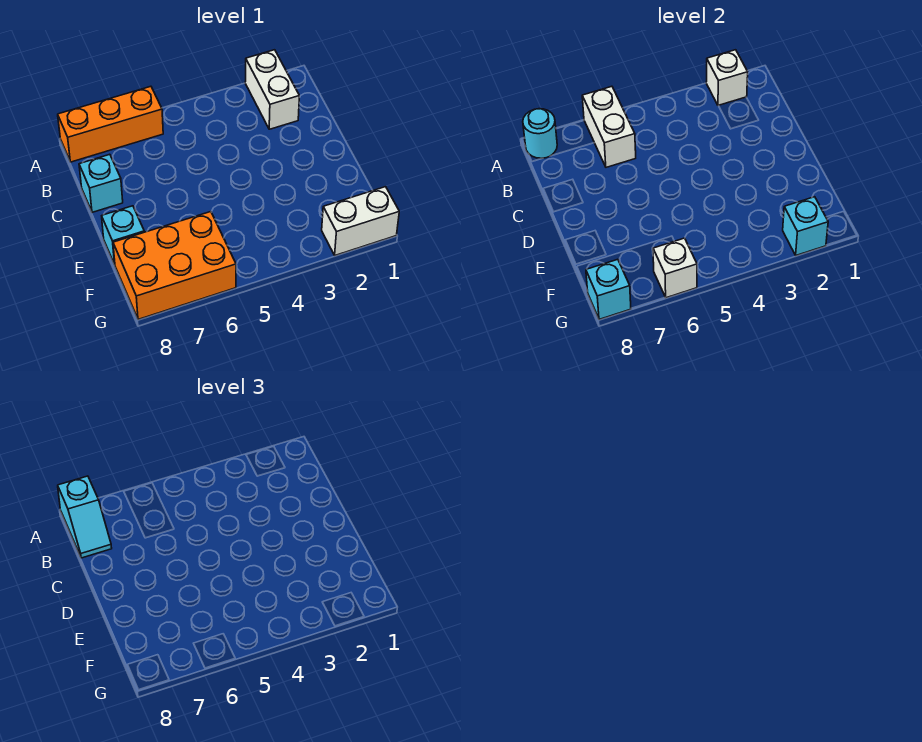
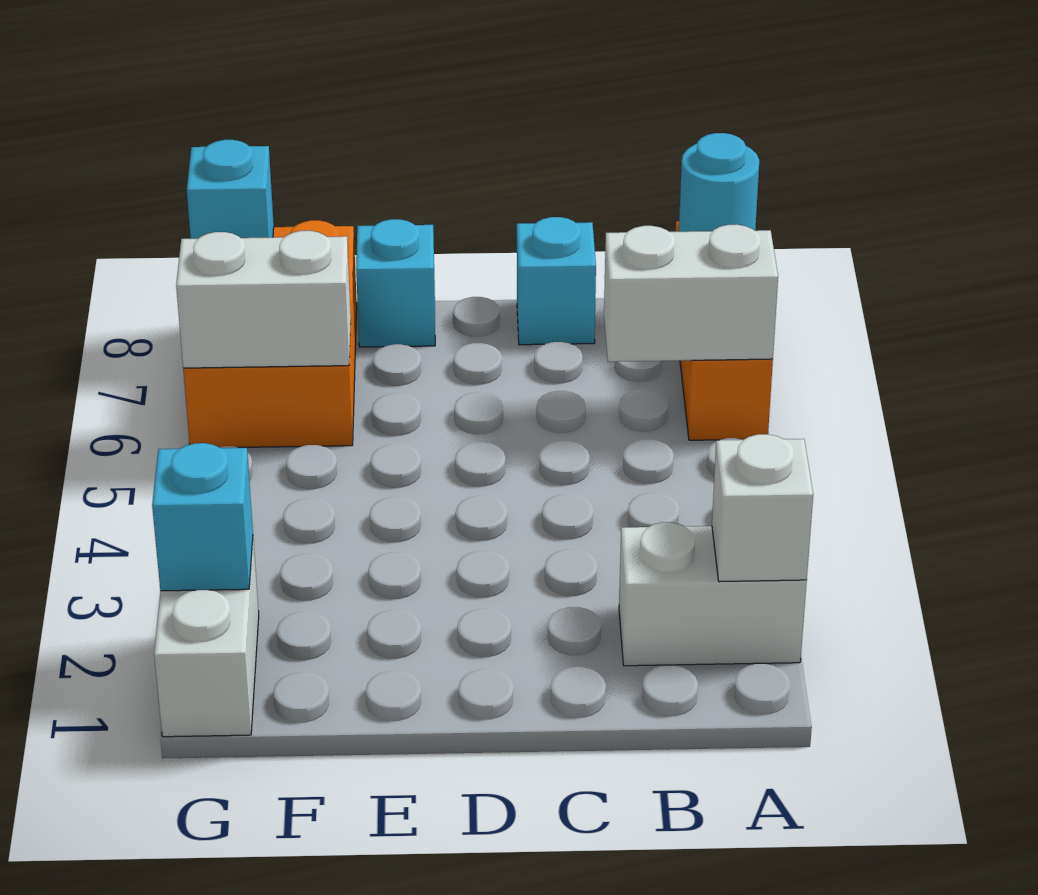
cyan 1x2 slope [58,476,112,558] -> none
white 1x1 brick [653,238,697,298] -> white 1x2 brick [176,231,351,368]

